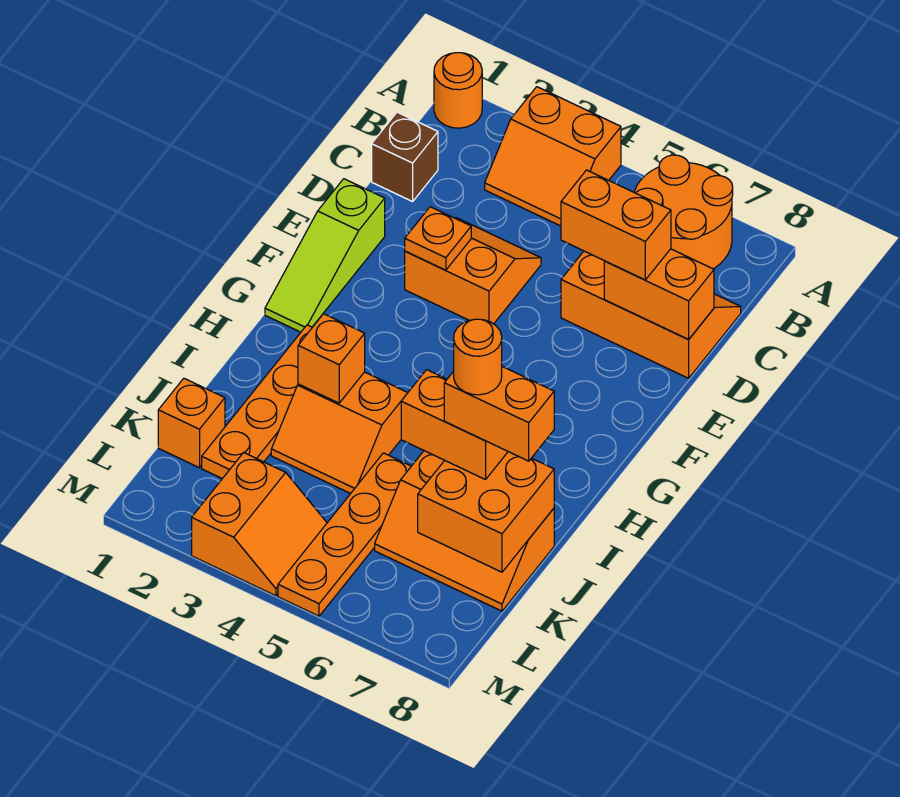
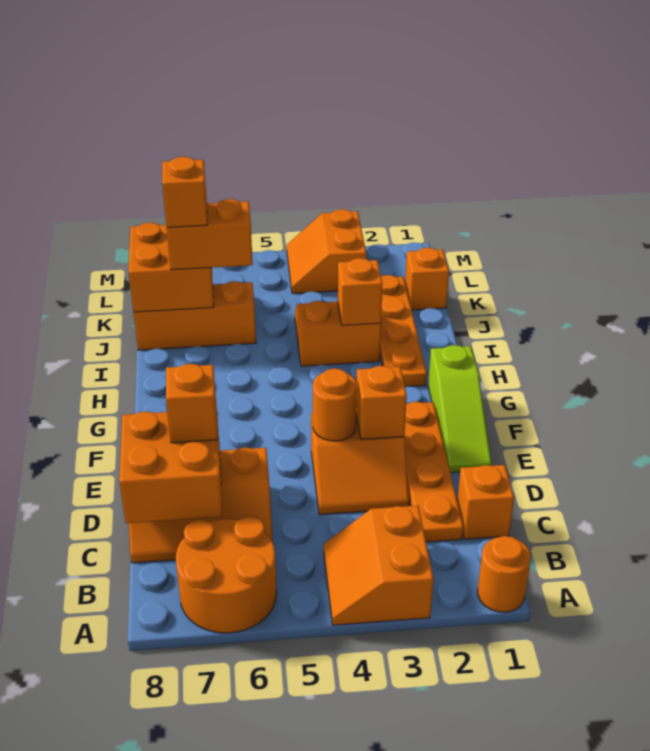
orange 2x2 slope [485,87,621,226] -> orange 2x2 slope turned to [324,506,434,625]
brown 1x1 brick [372,112,438,202] -> orange 1x1 brick [457,465,514,539]
orange 1x2 brick [561,170,671,280] -> orange 1x1 brick [166,364,218,443]
orange 1x2 brick [604,249,714,339] -> orange 2x2 brick [119,411,223,523]
lime 1x3 slope [265,179,385,332] -> lime 1x3 slope turned to [428,345,491,473]
orange 1x1 plate [405,207,471,270] -> orange 1x1 brick [356,366,407,439]
orange 1x4 plate [278,453,411,616] -> orange 1x4 plate moved to [404,402,464,542]
orange 1x2 brick [444,367,554,461] -> orange 1x1 brick [162,157,208,227]
orange 1x1 round brick [454,319,502,395] -> orange 1x1 round brick moved to [313,368,357,441]

